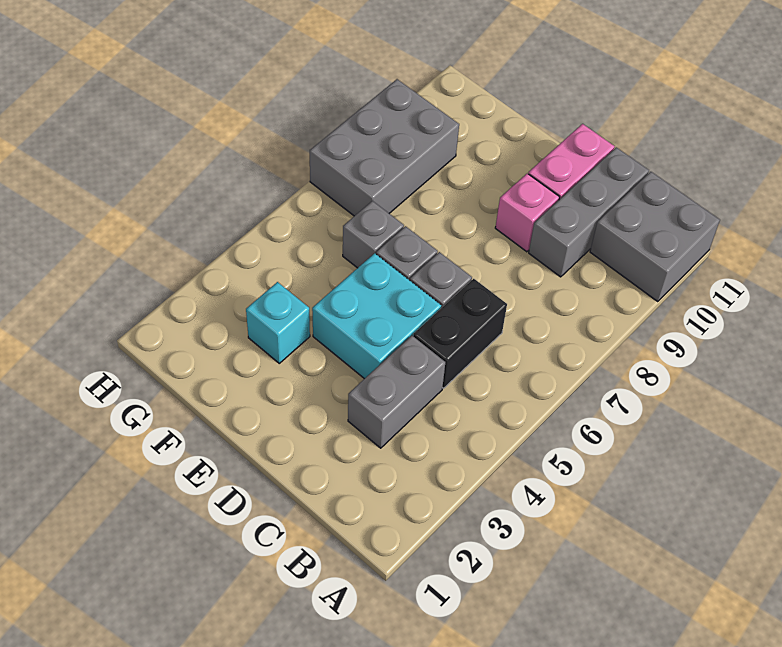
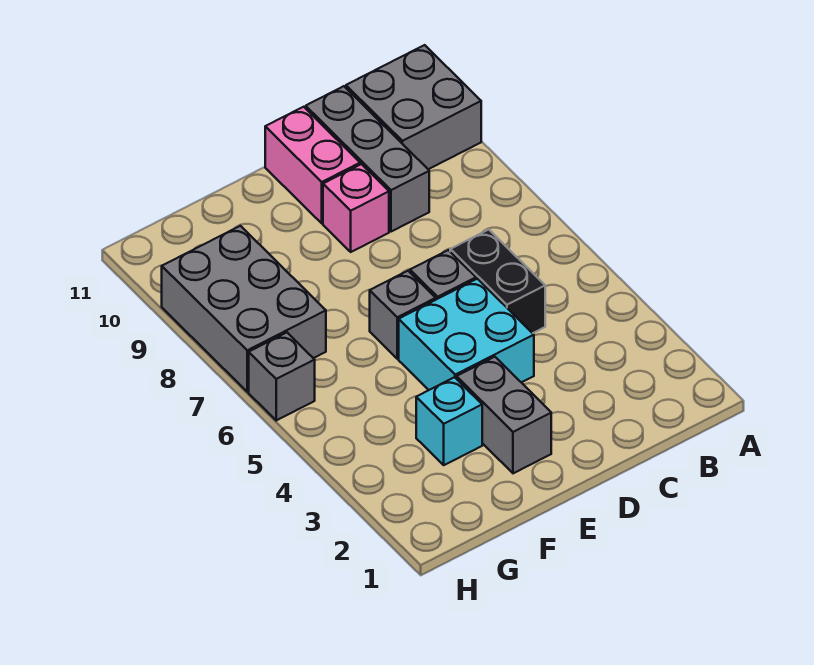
grey 1x2 brick [348,336,445,448] -> grey 1x2 brick moved to [457,357,551,473]
grey 1x1 brick [343,201,404,268] -> grey 1x1 brick moved to [249,333,315,420]

